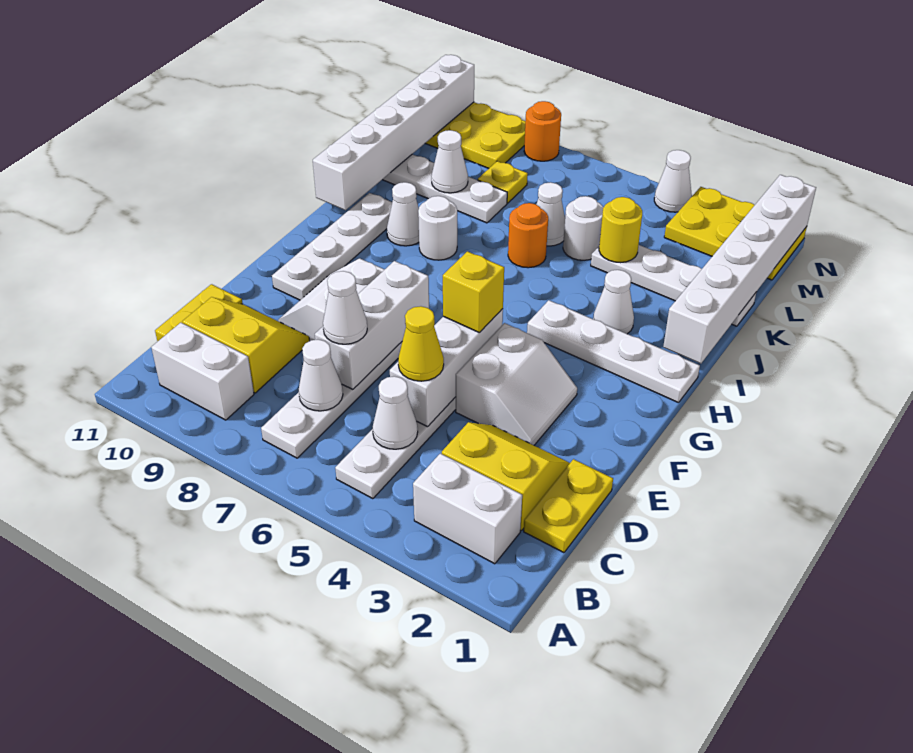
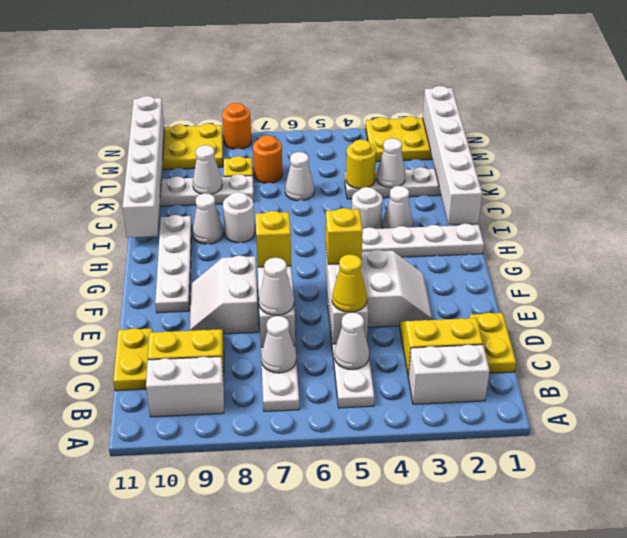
none -> yellow 1x1 brick [255,211,291,267]
orange 1x1 round brick [508,203,548,268] -> orange 1x1 round brick moved to [253,135,283,183]
white 1x1 round brick [563,196,603,260] -> white 1x1 round brick moved to [352,187,382,229]
white 1x1 cone [654,150,692,212] -> white 1x1 cone moved to [376,138,405,188]

